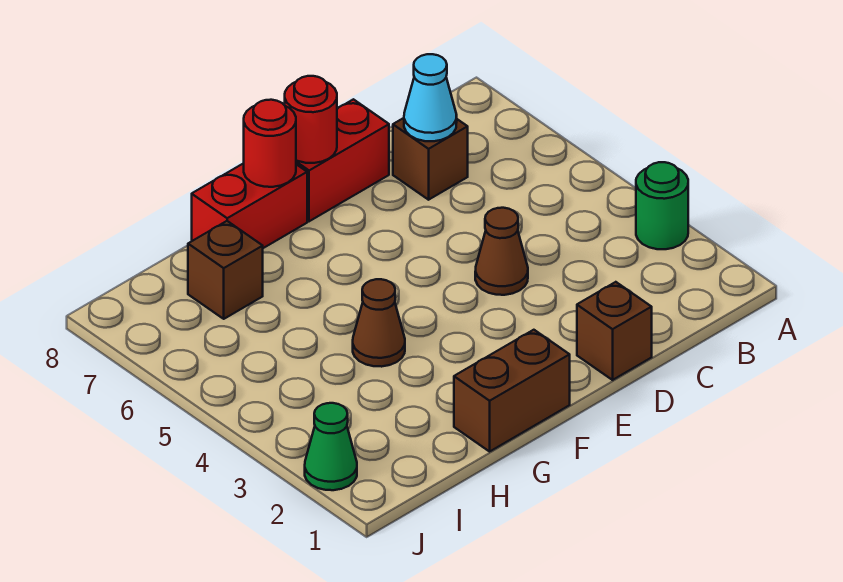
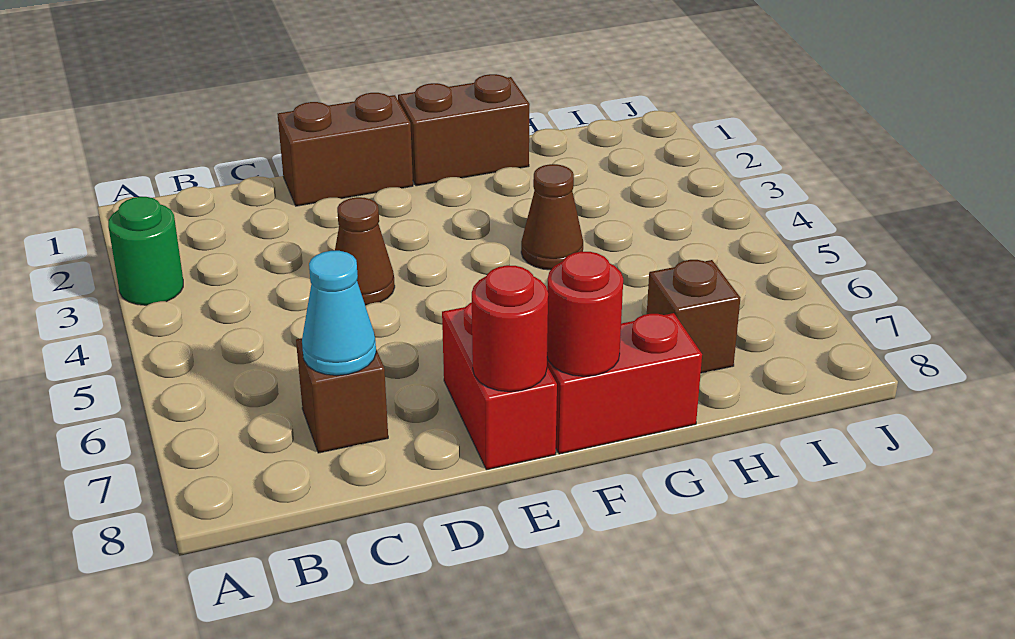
brown 1x1 brick [577,282,652,380] -> brown 1x2 brick [278,93,413,206]
red 1x2 brick [296,99,389,221] -> red 1x2 brick turned to [442,302,557,470]
green 1x1 cone [305,403,357,490] -> none

